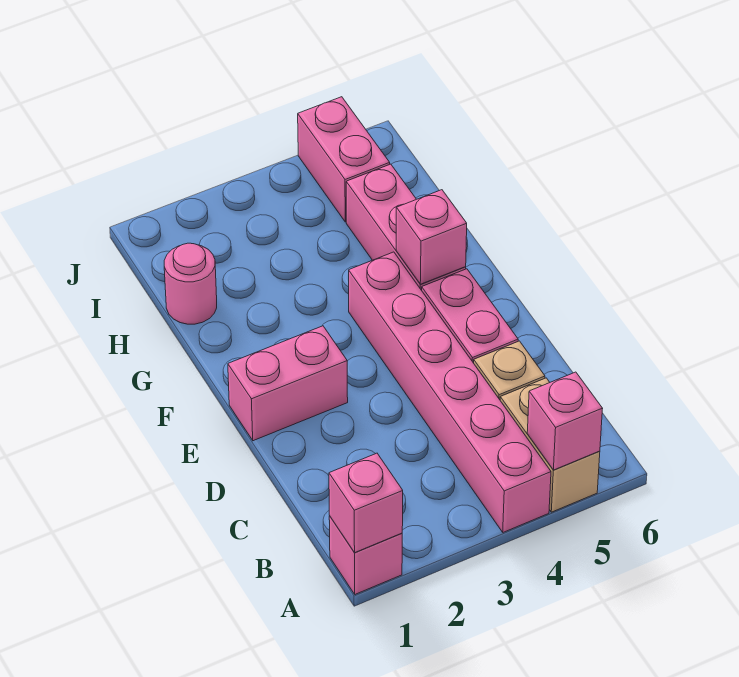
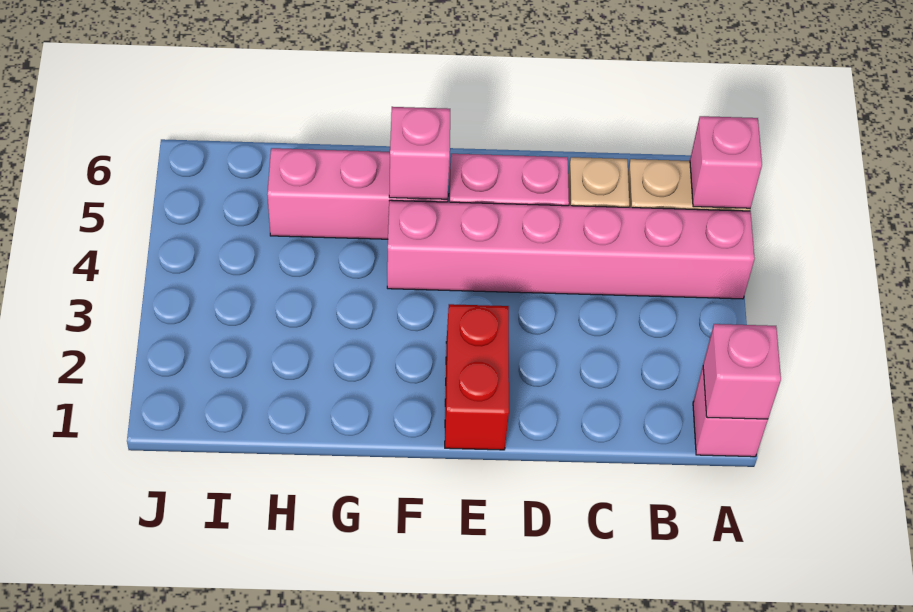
pink 1x2 brick [228,326,348,441] -> red 1x2 brick [445,304,509,450]
pink 1x1 round brick [164,243,217,324] -> none
pink 1x2 brick [298,97,390,222] -> none

